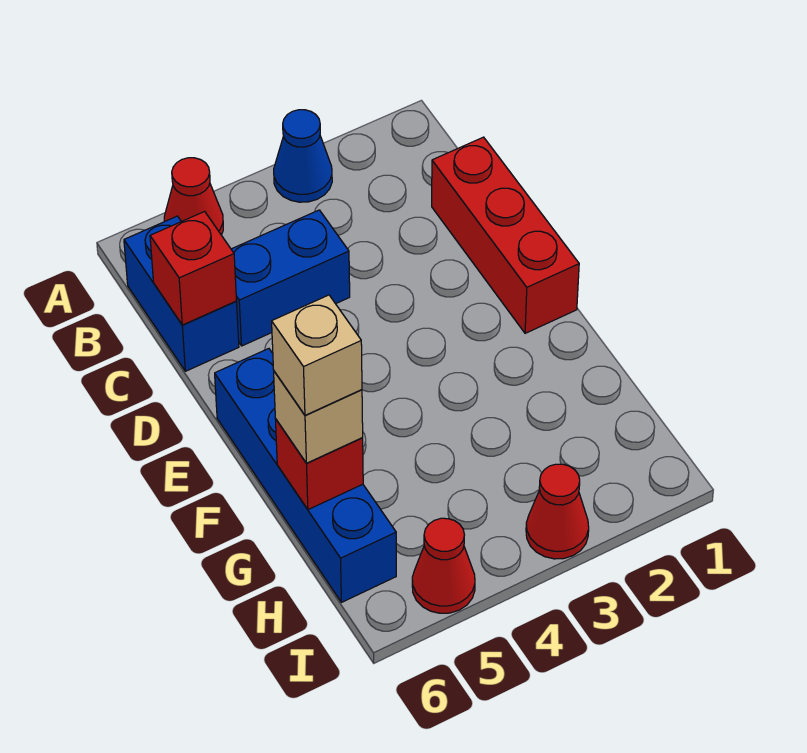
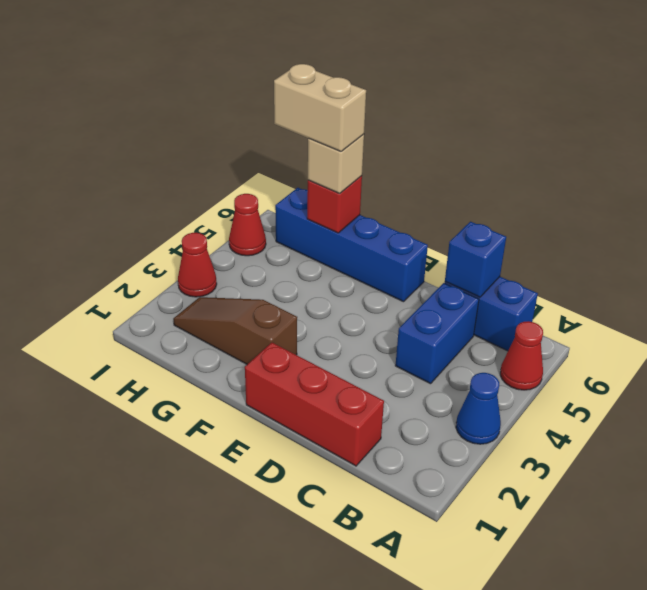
red 1x1 brick [150,211,237,325] -> blue 1x1 brick [445,222,506,297]
none -> brown 1x3 slope [173,297,297,364]
tan 1x1 brick [272,295,362,415] -> tan 1x2 brick [274,64,366,151]

